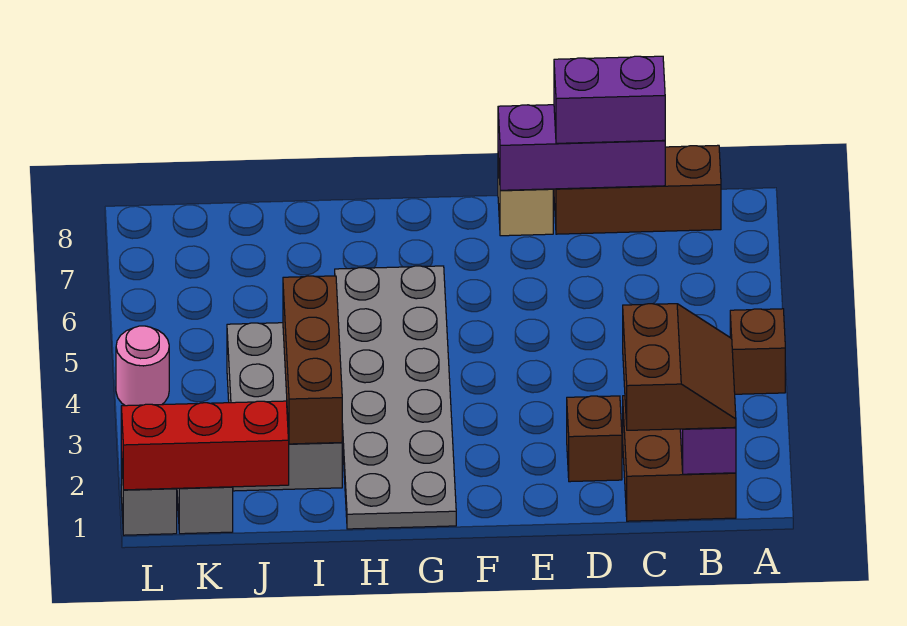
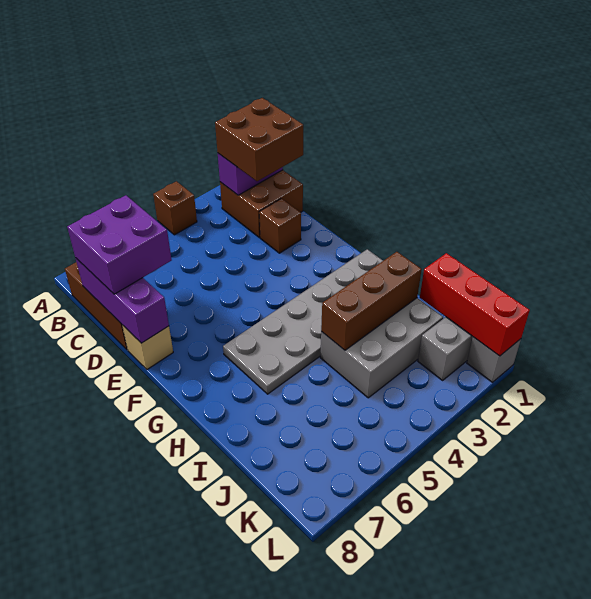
brown 2x2 slope [623,304,736,430] -> brown 2x2 brick [215,98,303,181]
purple 1x2 brick [554,56,665,143] -> purple 2x2 brick [67,195,172,294]
pink 1x1 round brick [116,326,169,406] -> none

